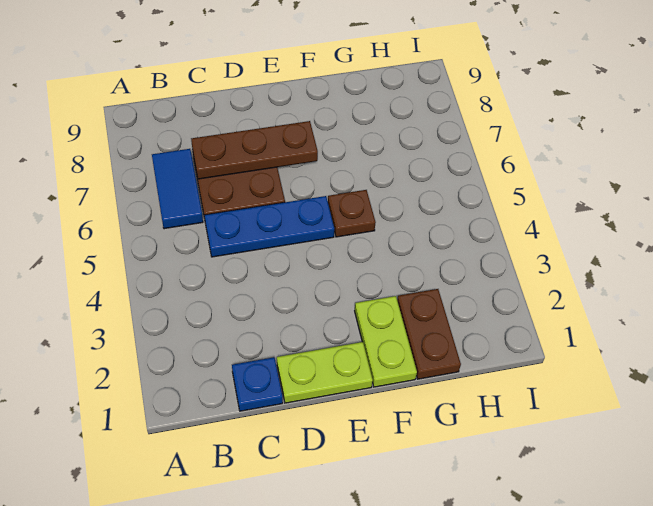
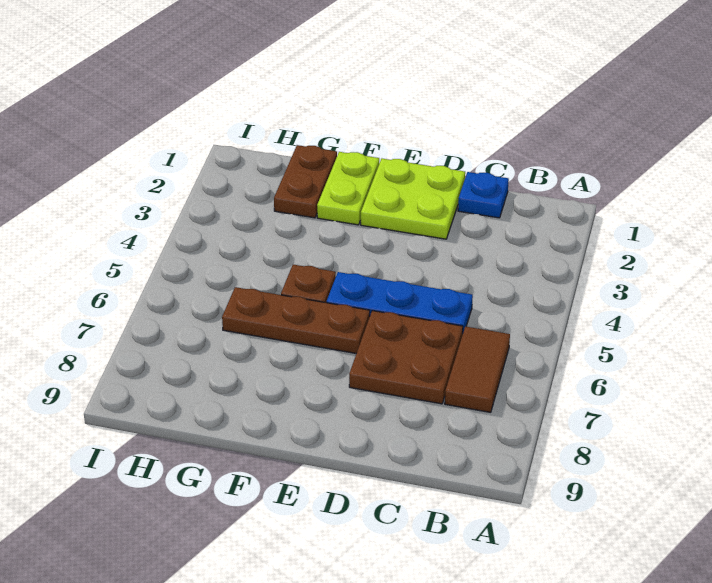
blue 1x2 tile [152,149,203,229] -> brown 1x2 tile [445,327,510,412]
brown 1x3 plate [191,121,318,179] -> brown 1x3 plate moved to [222,287,370,354]
lime 1x2 plate [277,342,373,403] -> lime 2x2 plate [361,159,465,239]

